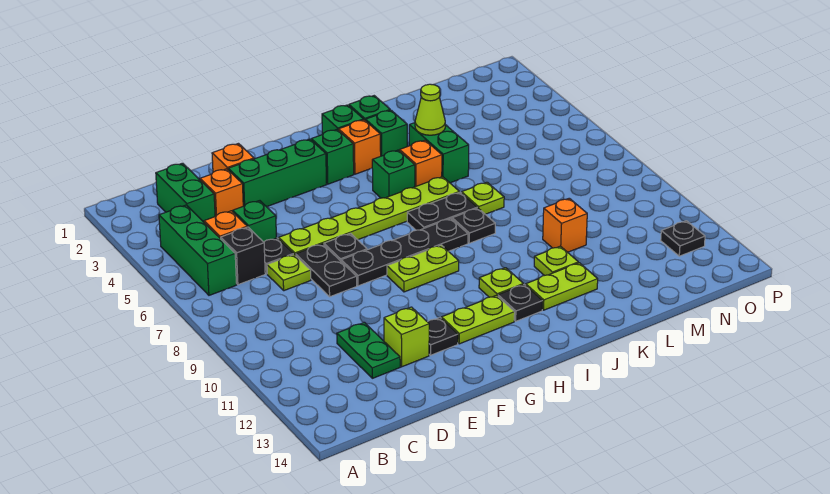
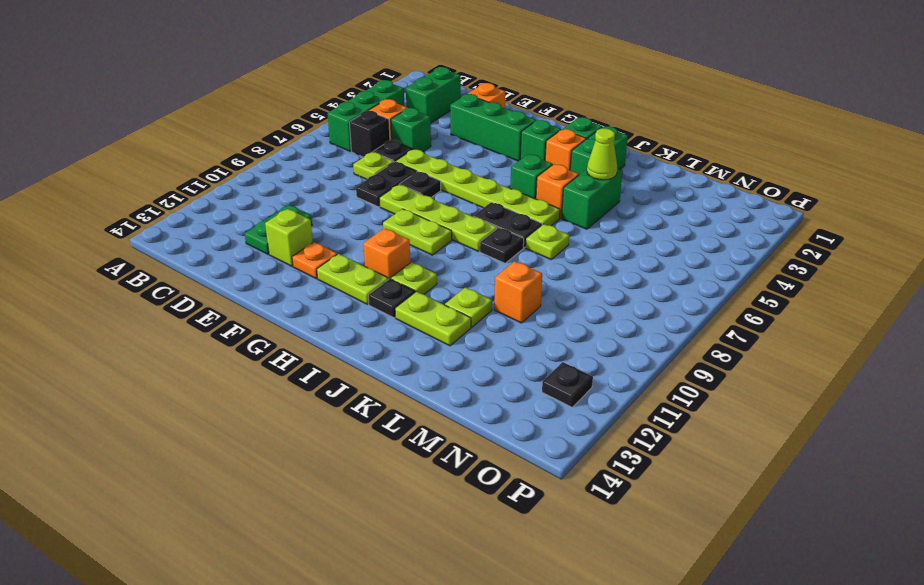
orange 1x1 brick [200,169,243,217] -> orange 1x1 brick moved to [363,228,410,279]
black 1x4 plate [341,218,468,286] -> lime 1x4 plate [379,185,497,251]
black 1x1 plate [428,318,458,355] -> orange 1x1 plate [292,242,337,279]

